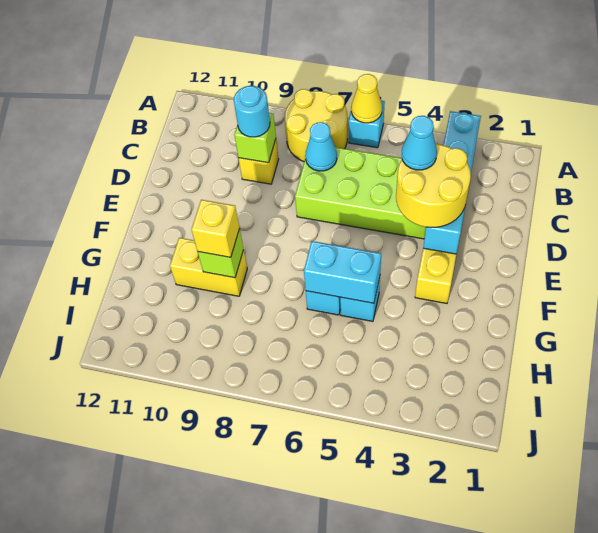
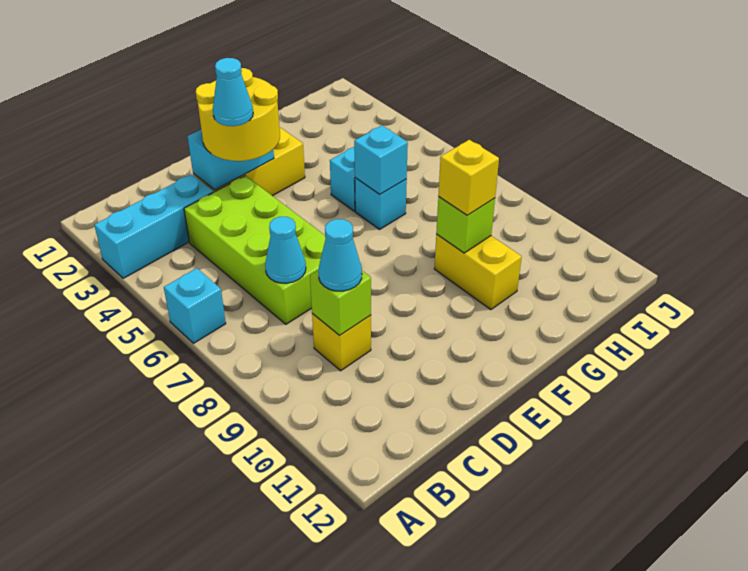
yellow 1x1 cone [351,74,382,123] -> none
yellow 2x2 round brick [285,89,348,162] -> none
cyan 1x1 round brick [234,86,270,137] -> cyan 1x1 cone [318,219,362,291]
cyan 1x2 brick [304,241,381,303] -> cyan 1x1 brick [354,126,408,194]

